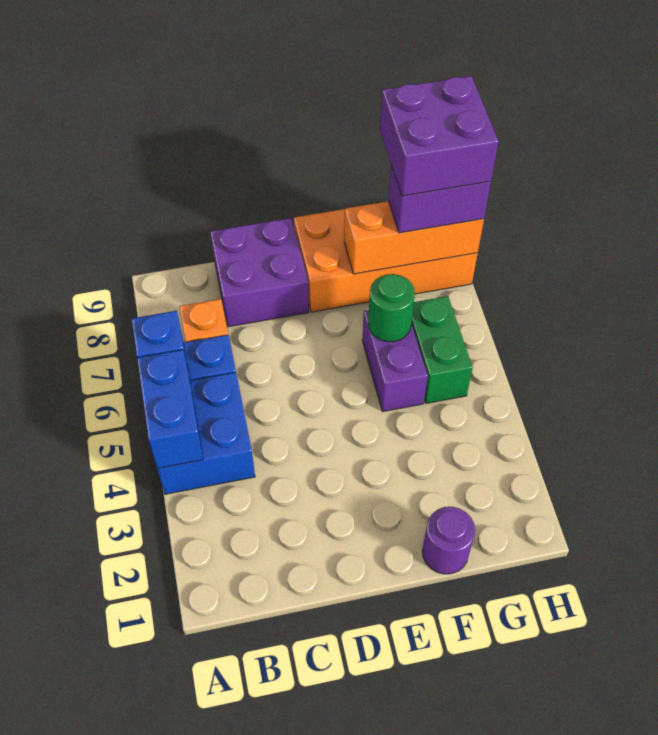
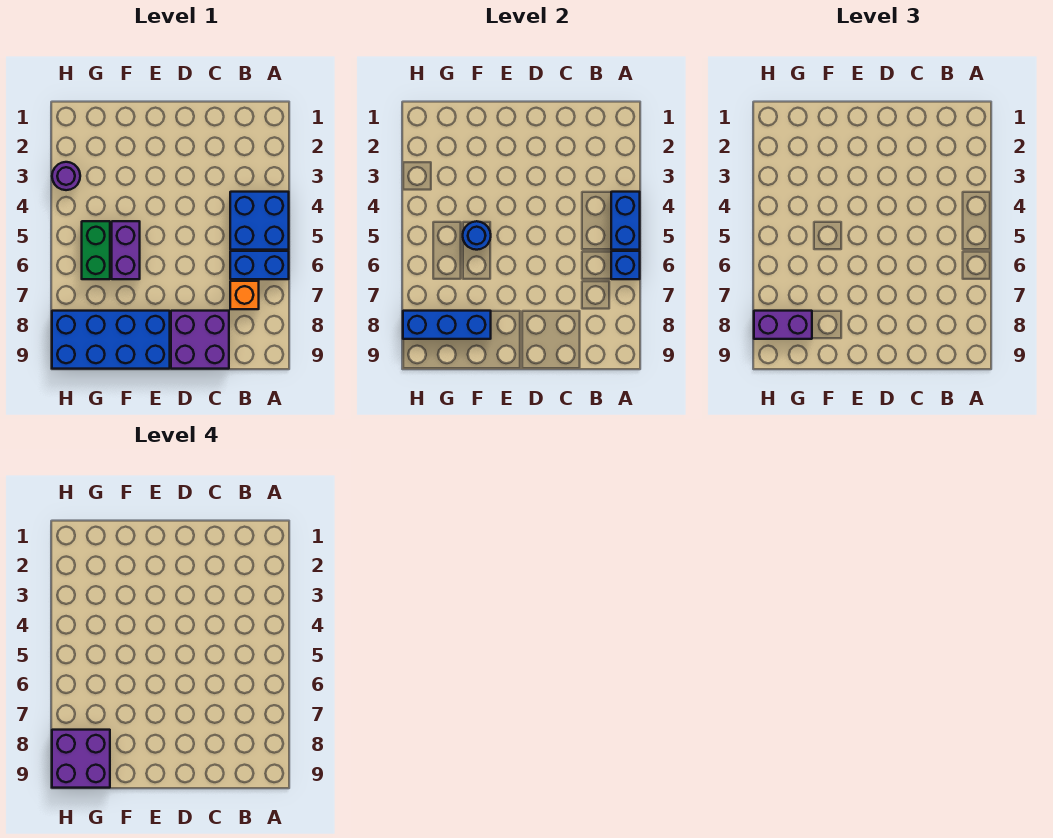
orange 2x4 brick [294,209,478,312] -> blue 2x4 brick [52,311,170,369]
purple 1x1 round brick [422,507,475,574] -> purple 1x1 round brick moved to [52,162,80,190]
none -> blue 1x1 round brick [463,221,491,250]
green 1x1 round brick [368,274,415,342] -> none
orange 1x3 brick [344,201,484,274] -> blue 1x3 brick [403,311,491,339]

